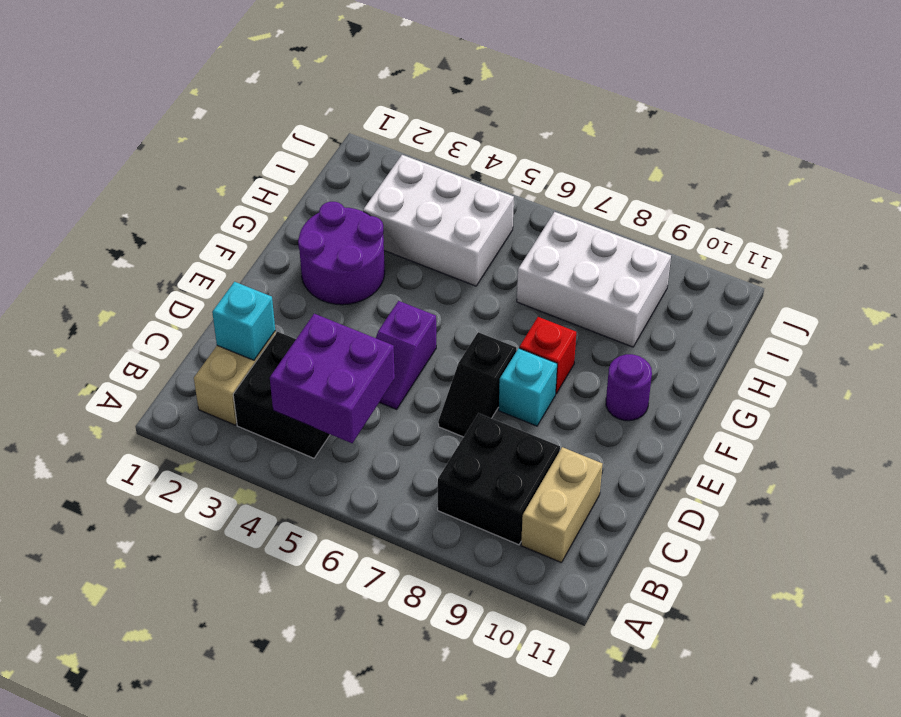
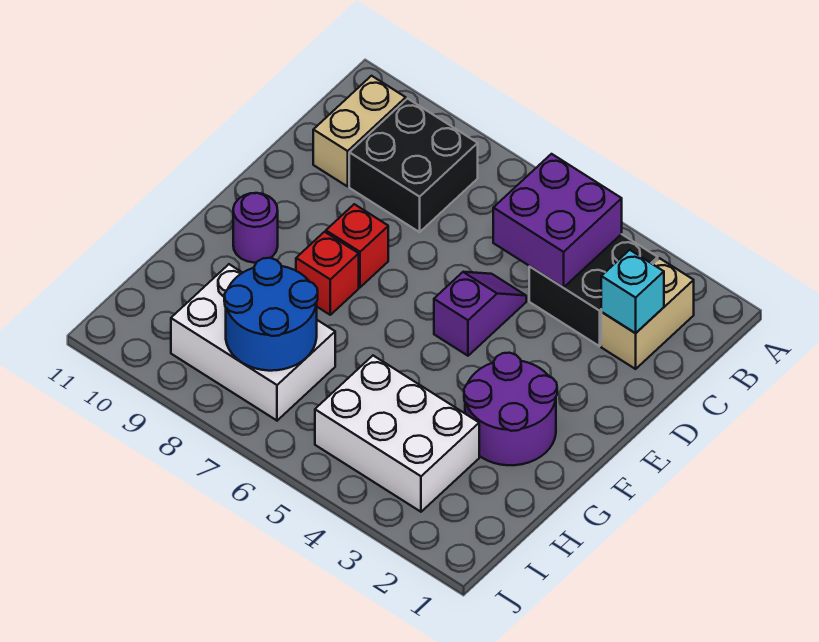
black 1x2 slope [438,332,517,437] -> none
cyan 1x1 brick [499,348,557,426] -> red 1x1 brick [326,204,388,287]
none -> blue 2x2 round brick [224,258,318,371]

